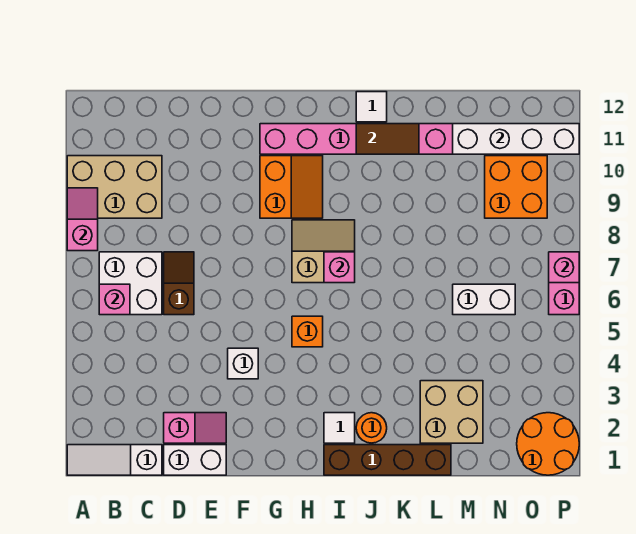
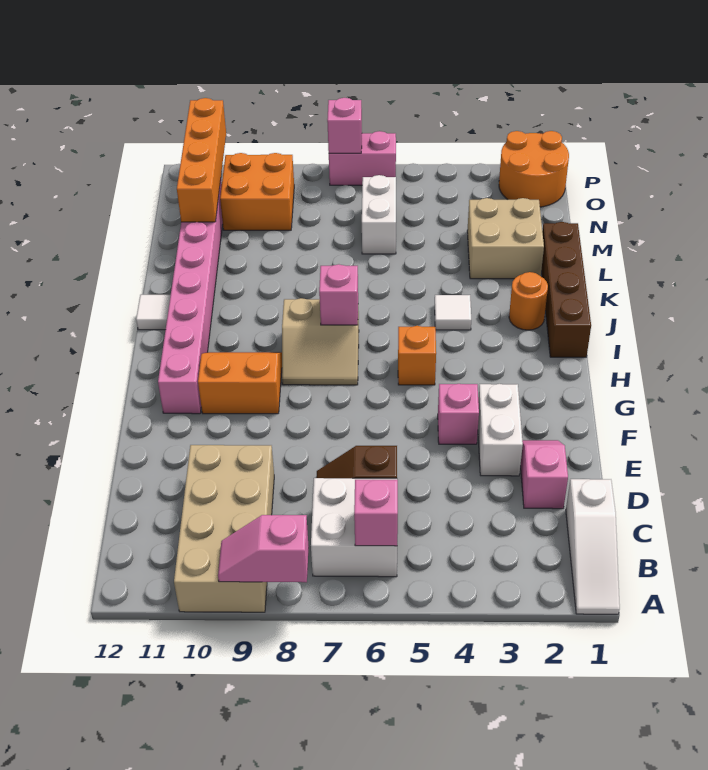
tan 2x3 brick [67,156,162,218] -> tan 2x4 brick [174,445,274,612]
white 1x2 brick [164,445,226,475] -> white 1x2 brick moved to [478,384,523,476]
white 1x1 brick [228,348,258,379] -> pink 1x1 brick [438,384,479,444]
tan 2x2 slope [292,220,355,283] -> tan 2x2 slope turned to [282,298,359,385]
white 1x1 tile [324,413,355,443] -> white 1x1 tile moved to [435,295,471,330]
brown 1x2 tile [356,124,419,154] -> none
white 1x4 brick [453,124,579,154] -> orange 1x4 brick [177,98,226,222]

